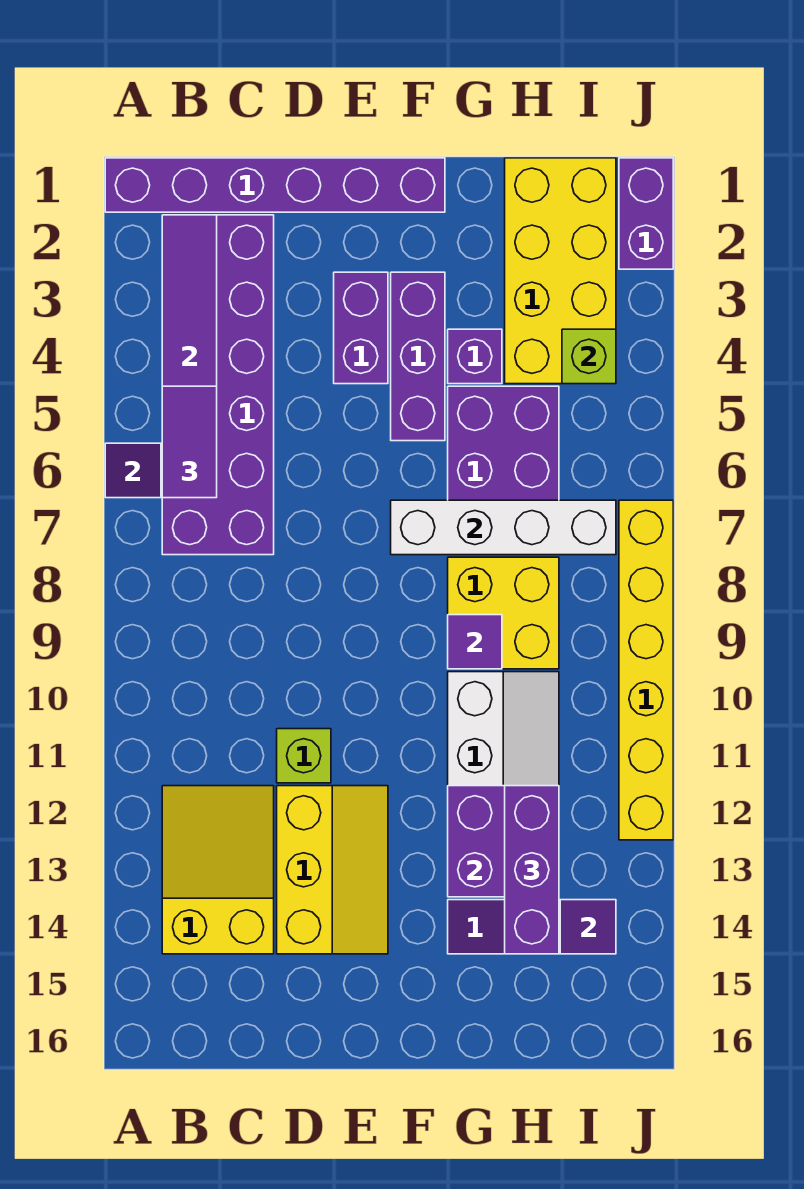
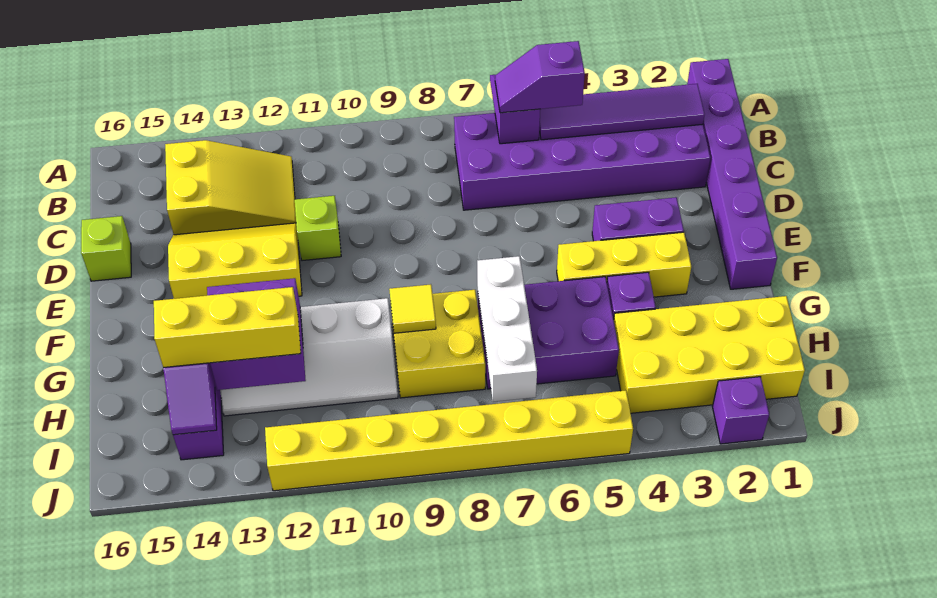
purple 1x2 tile [162,386,217,498] -> purple 1x2 slope [495,41,585,113]
yellow 2x3 slope [277,786,388,954] -> yellow 2x3 slope turned to [168,223,302,299]
purple 1x3 brick [391,272,445,441] -> yellow 1x3 brick [557,232,691,297]
white 1x4 brick [391,500,616,555] -> white 1x3 brick [477,256,537,402]
purple 1x1 tile [448,615,502,669] -> yellow 1x1 tile [389,284,436,333]
purple 1x3 brick [505,786,559,954] -> yellow 1x3 brick [154,287,301,368]
lime 1x1 brick [562,329,616,384] -> lime 1x1 brick moved to [81,216,131,281]
purple 1x2 brick [619,158,673,269] -> purple 1x1 brick [713,377,769,444]
yellow 1x6 brick [619,500,673,840] -> yellow 1x8 brick [265,390,633,491]

